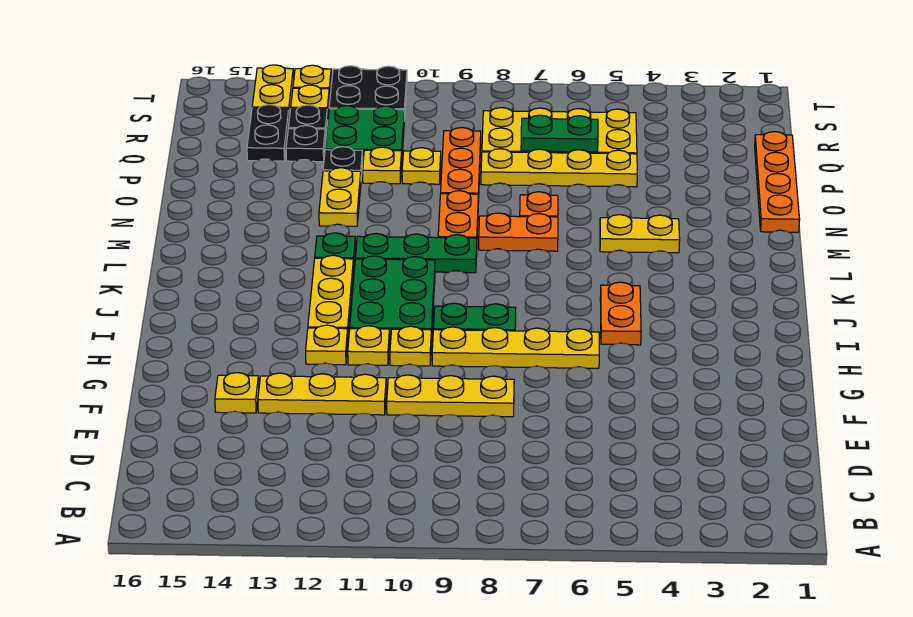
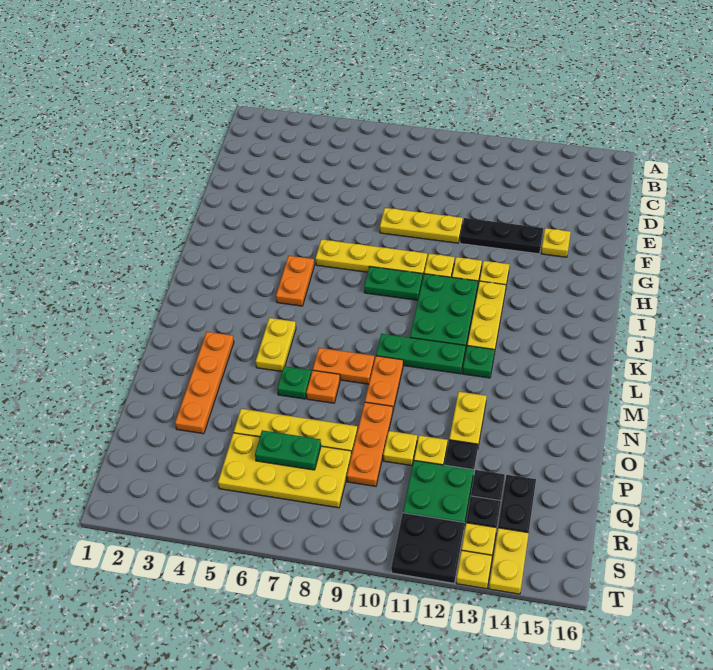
yellow 1x3 plate [258,373,386,415] -> black 1x3 plate [460,218,543,254]
yellow 1x2 plate [600,215,680,253] -> yellow 1x2 plate turned to [256,318,296,372]
orange 1x4 plate [755,132,800,232] -> orange 1x4 plate moved to [175,332,234,434]
none -> green 1x1 plate [277,366,311,399]

